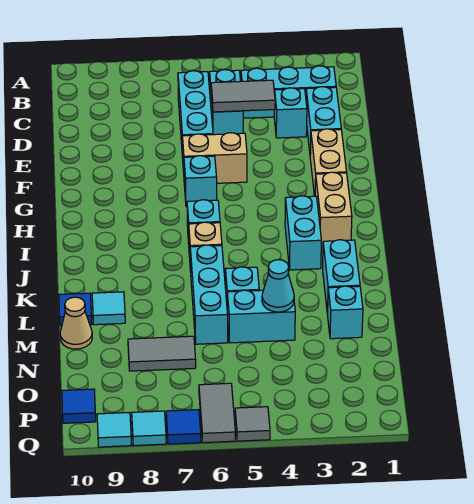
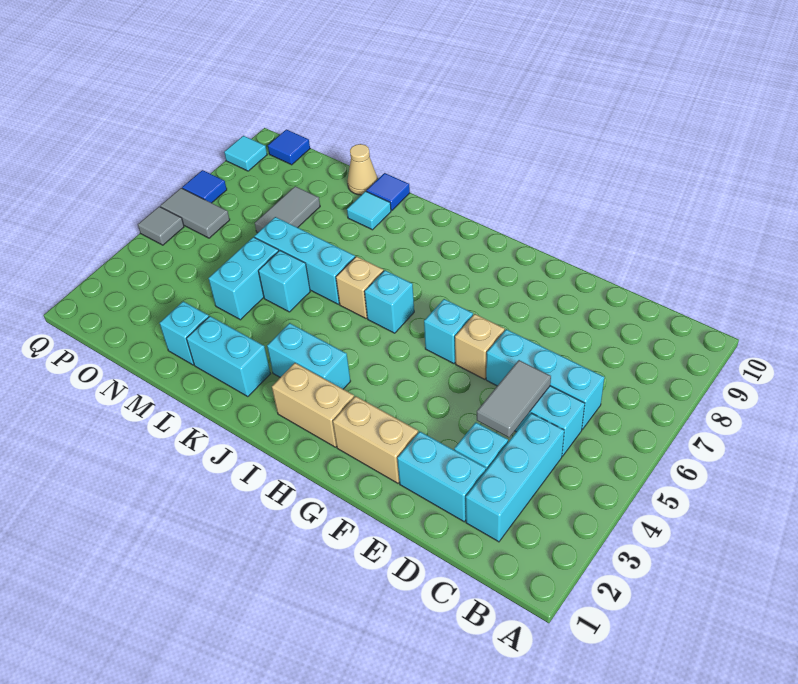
tan 1x2 brick [183,133,247,183] -> tan 1x1 brick [455,314,505,379]
cyan 1x1 cone [262,260,294,312] -> none
cyan 1x1 tile [132,411,166,446] -> none

